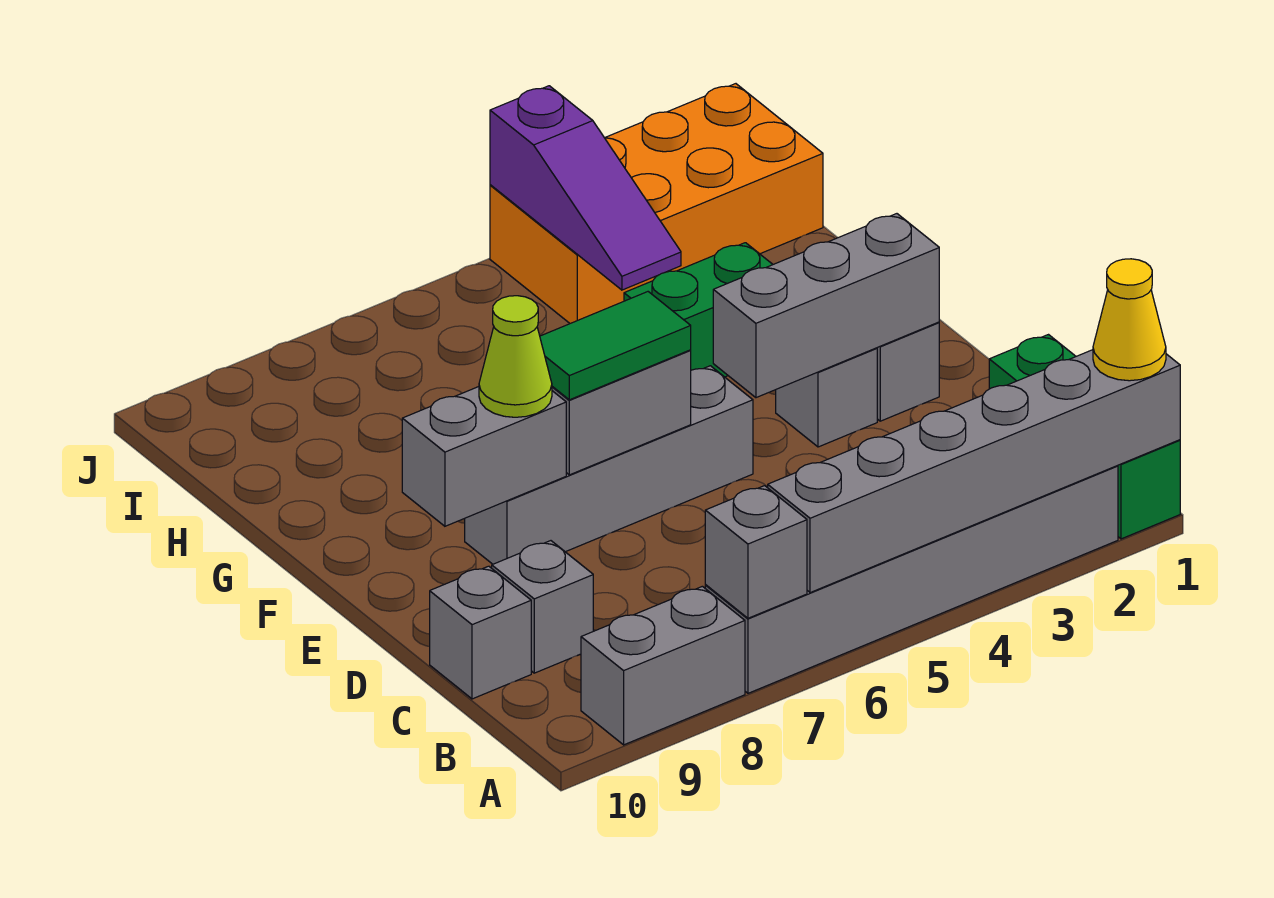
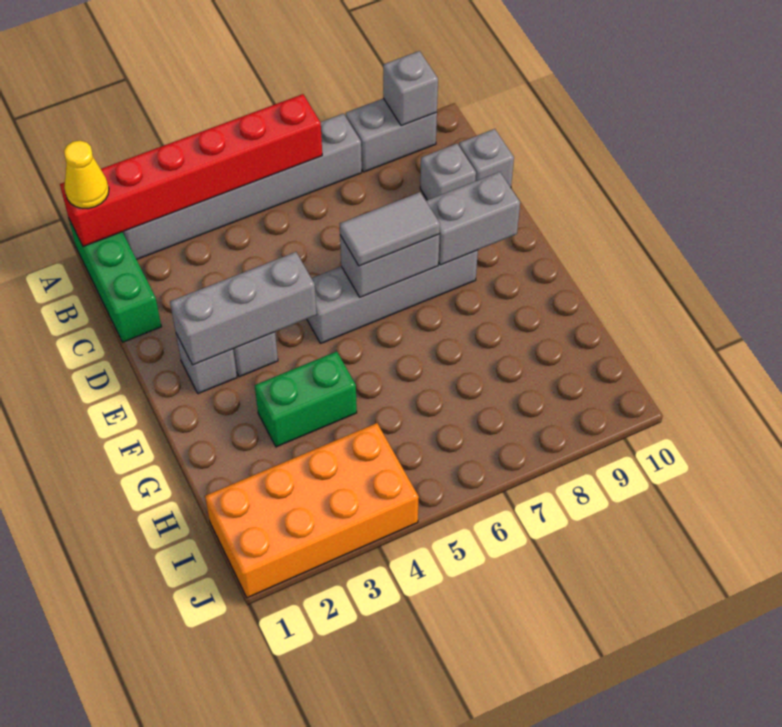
grey 1x6 brick [768,350,1180,593] -> red 1x6 brick [60,94,322,247]
grey 1x1 brick [705,486,807,618] -> grey 1x1 brick moved to [383,51,438,126]
green 1x2 tile [540,292,691,400] -> grey 1x2 tile [340,192,440,266]
lime 1x1 cone [479,296,552,417] -> none
purple 1x3 slope [490,86,681,290] -> none

